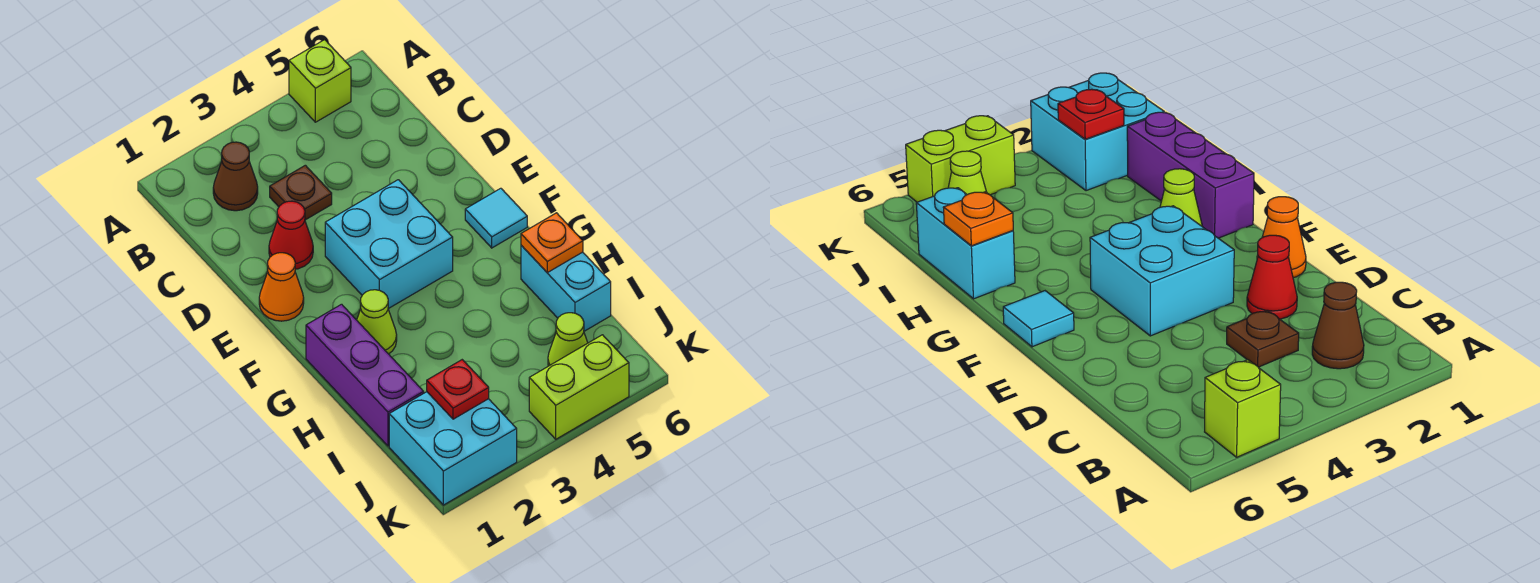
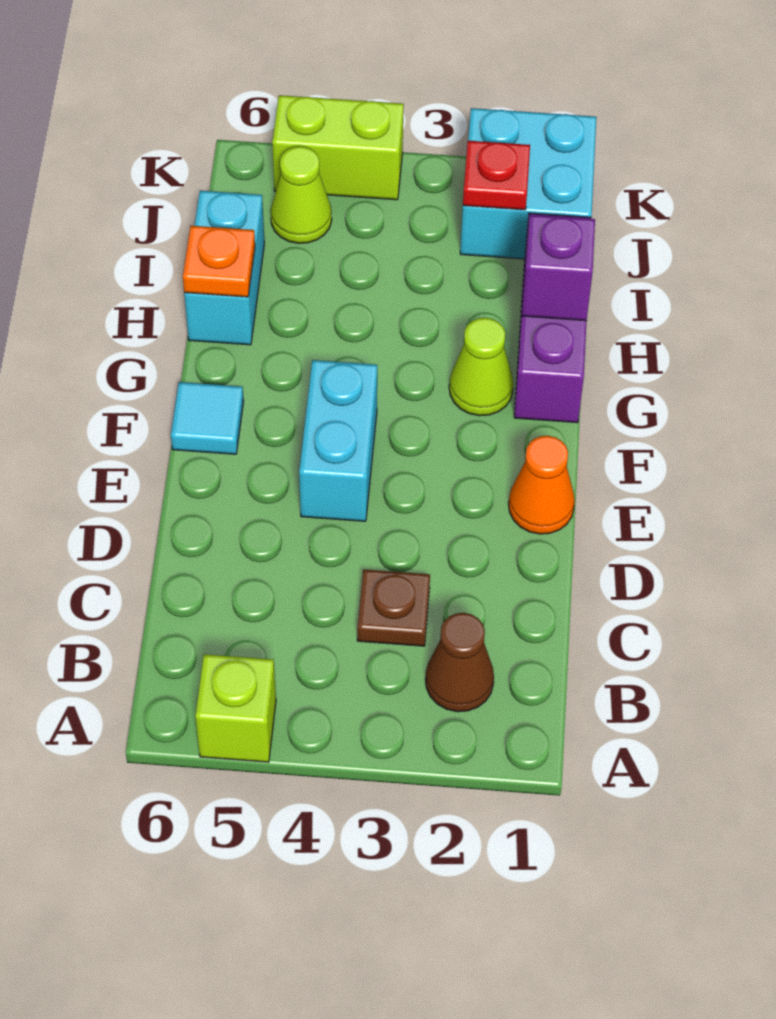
red 1x1 cone [269,201,313,269] -> none
cyan 2x2 brick [325,180,453,309] -> cyan 1x2 brick [299,360,377,521]
none -> purple 1x1 brick [522,215,595,321]

